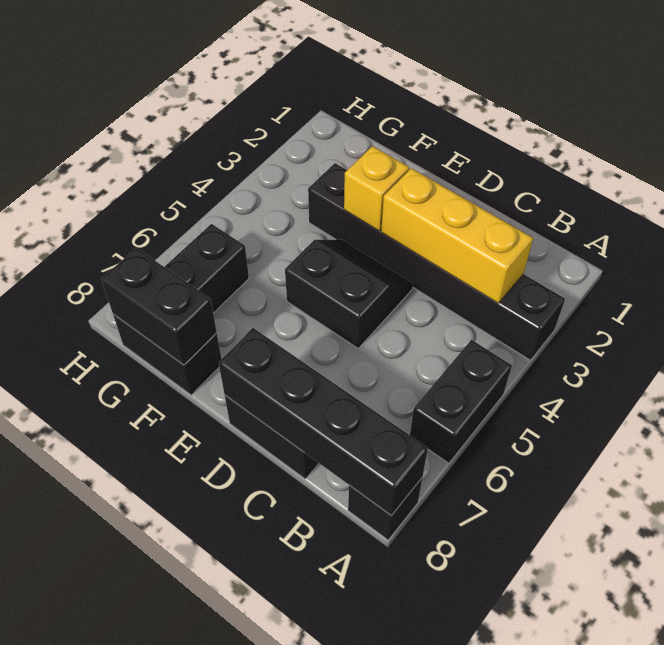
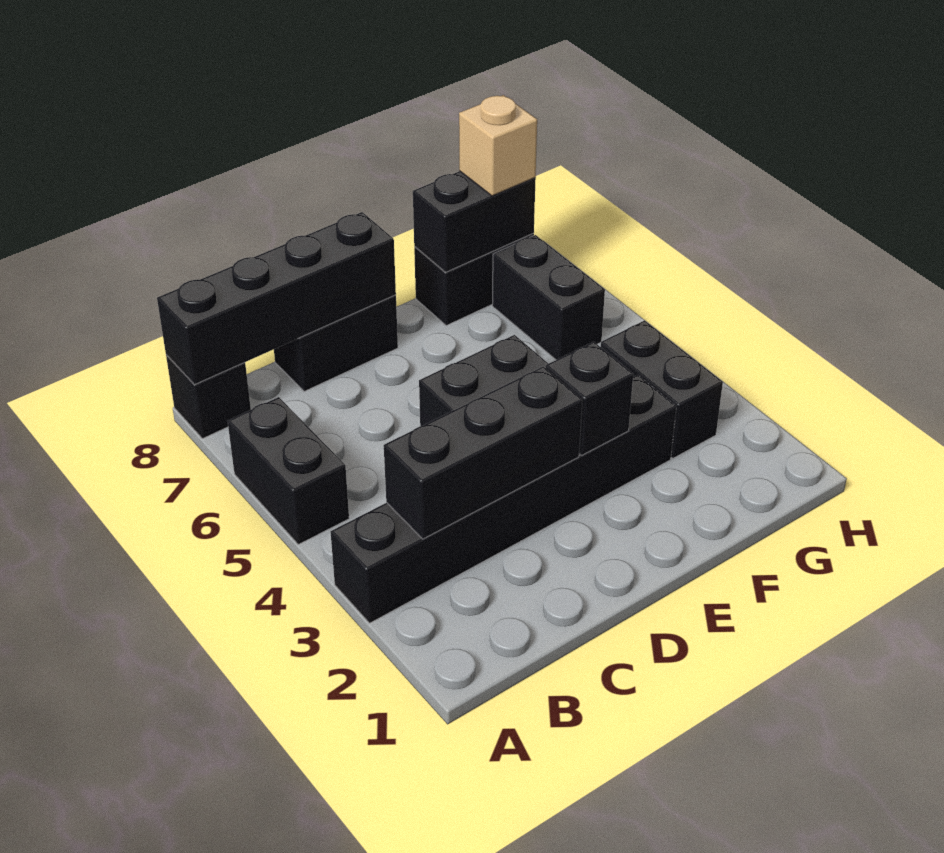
yellow 1x3 brick [381,168,533,303] -> black 1x3 brick [384,367,582,539]
yellow 1x1 brick [344,146,409,231] -> black 1x1 brick [546,342,633,456]
none -> black 1x2 brick [601,321,723,458]
none -> tan 1x1 brick [459,95,537,196]

